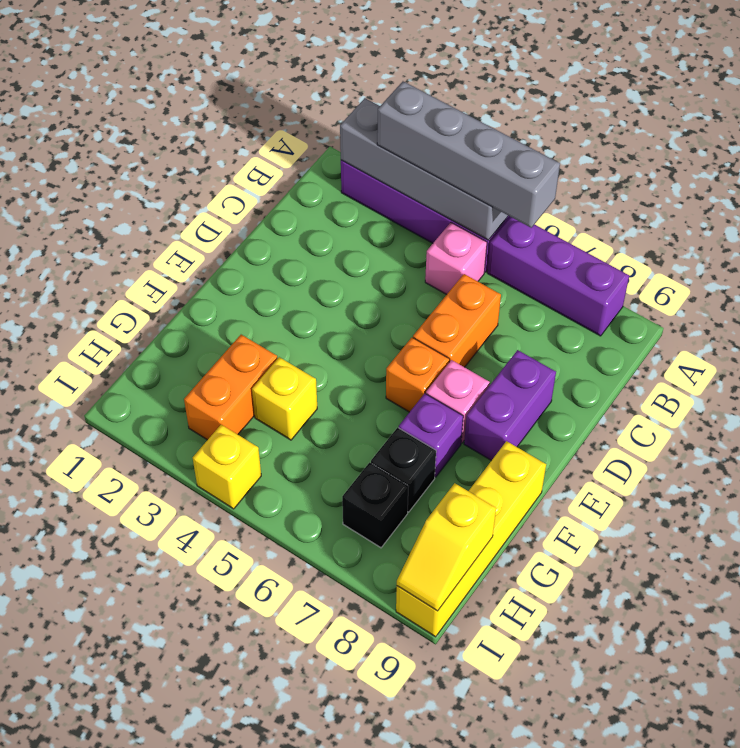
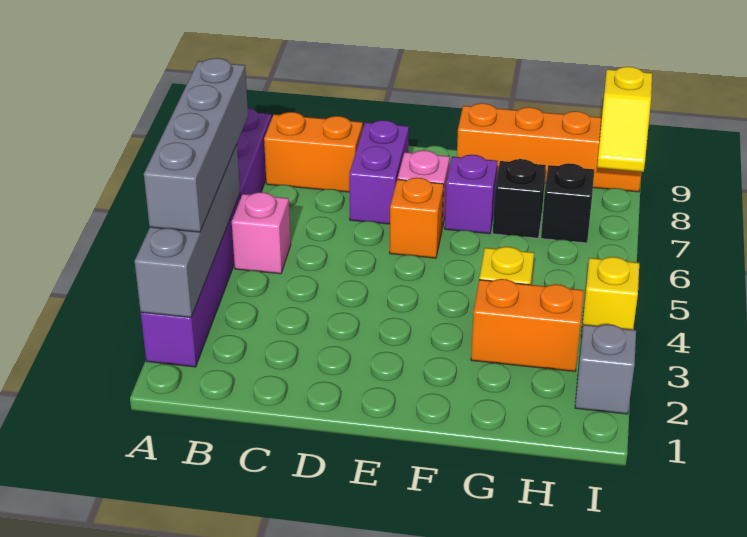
orange 1x2 brick [413,274,501,367] -> orange 1x2 brick moved to [264,112,363,192]
purple 1x2 brick [464,350,556,461] -> purple 1x2 brick turned to [349,120,409,224]
yellow 1x4 brick [396,441,546,637] -> orange 1x4 brick [457,103,642,192]
yellow 1x2 slope [397,483,496,611] -> yellow 1x2 slope turned to [597,67,652,172]
none -> grey 1x1 brick [575,324,636,414]

